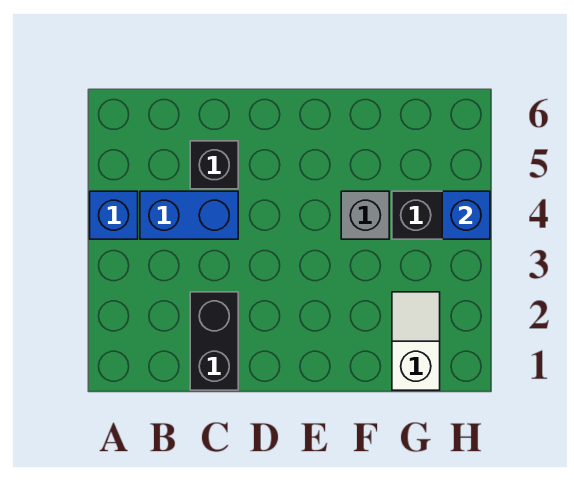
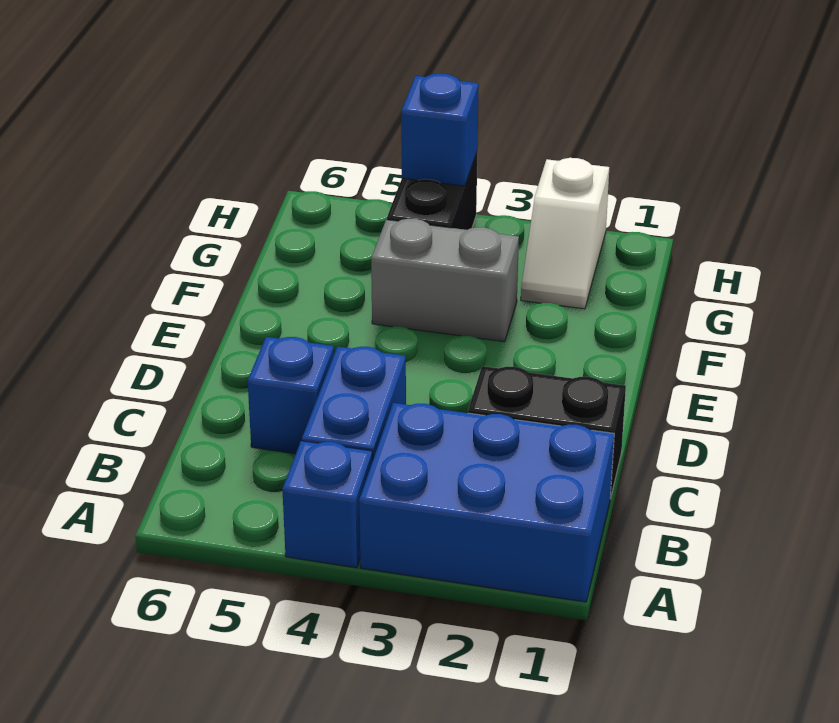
none -> blue 2x3 brick [359,403,614,602]
black 1x1 brick [190,141,238,189] -> blue 1x1 brick [248,337,334,454]
grey 1x1 brick [341,191,389,239] -> grey 1x2 brick [371,219,519,342]
white 1x2 slope [392,292,440,390] -> white 1x2 slope turned to [521,158,609,309]

